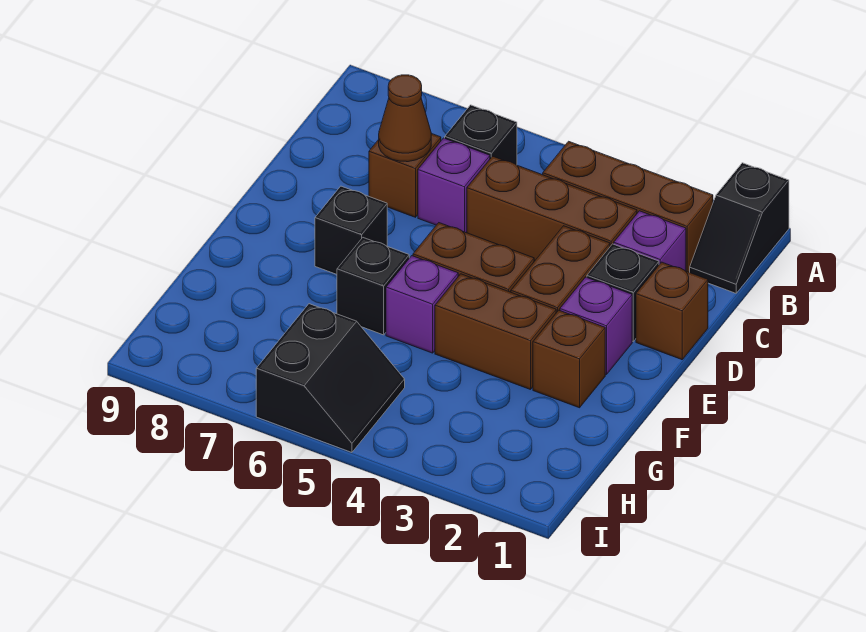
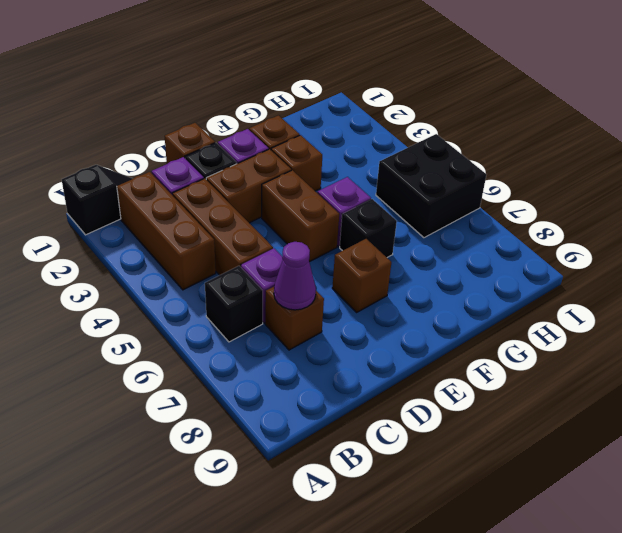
brown 1x1 cone [379,75,431,162] -> purple 1x1 cone [274,242,316,310]
black 1x1 brick [315,186,387,274] -> brown 1x1 brick [332,239,391,312]
brown 1x2 brick [435,274,556,390] -> brown 1x1 brick [271,135,322,191]
black 2x2 slope [256,304,405,452] -> black 2x2 brick [376,134,486,238]

